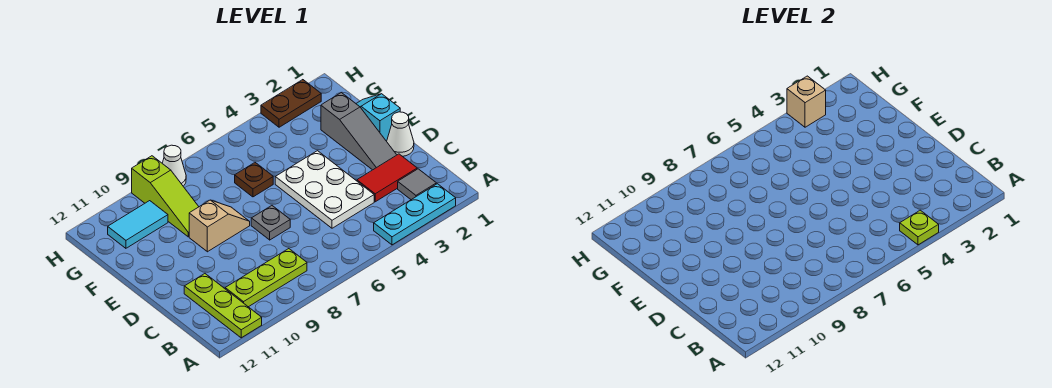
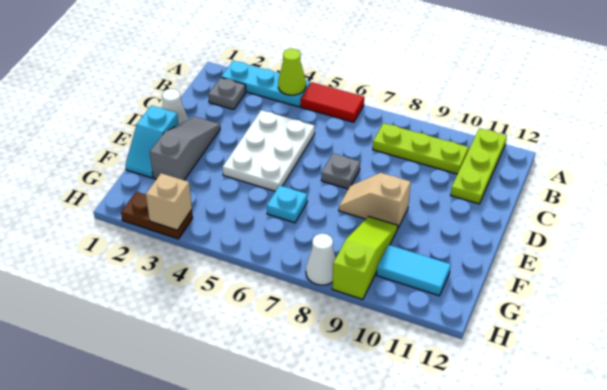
lime 1x1 plate [900,210,939,245] -> lime 1x1 cone [278,49,306,95]
grey 1x1 tile [398,169,436,200] -> grey 1x1 plate [208,77,246,110]
red 1x2 tile [357,154,417,202] -> red 1x2 tile moved to [301,82,364,122]
brown 1x1 plate [235,163,273,197] -> cyan 1x1 plate [267,185,307,223]

